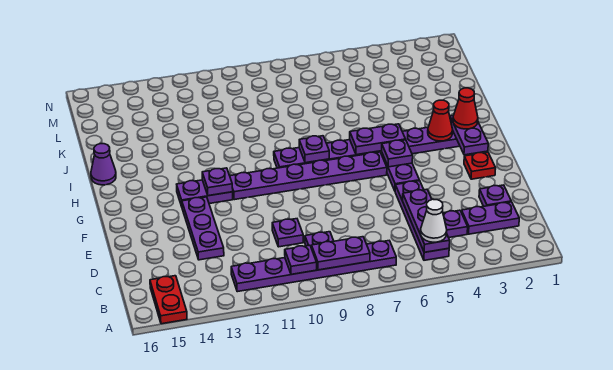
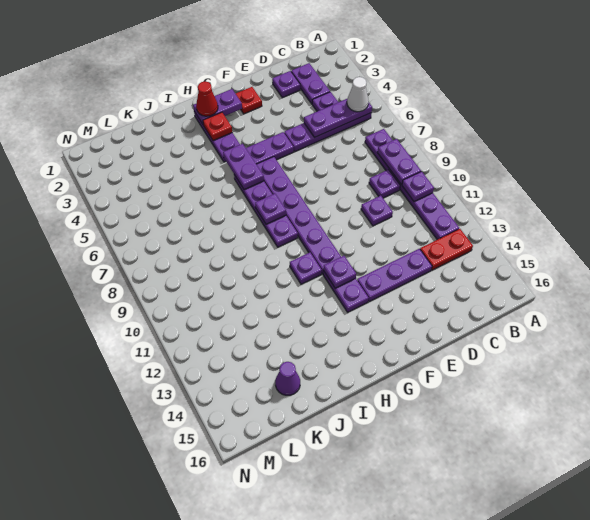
red 1x2 plate [150,276,187,324] -> red 1x2 plate moved to [420,229,473,270]
purple 1x1 plate [382,140,413,167] -> purple 1x1 plate moved to [290,252,322,284]
red 1x1 cone [428,100,453,141] -> red 1x1 plate [203,112,232,140]
purple 1x1 cone [91,144,116,185] -> purple 1x1 cone moved to [275,362,300,395]

